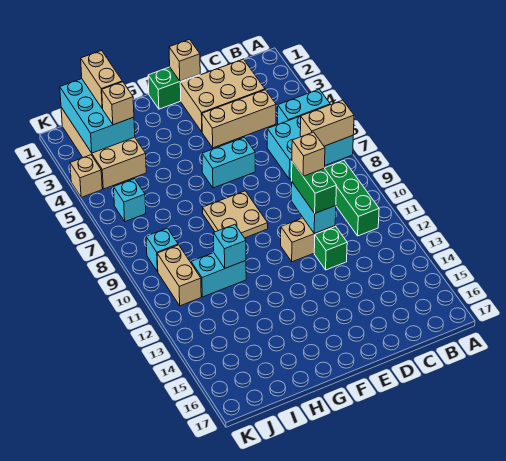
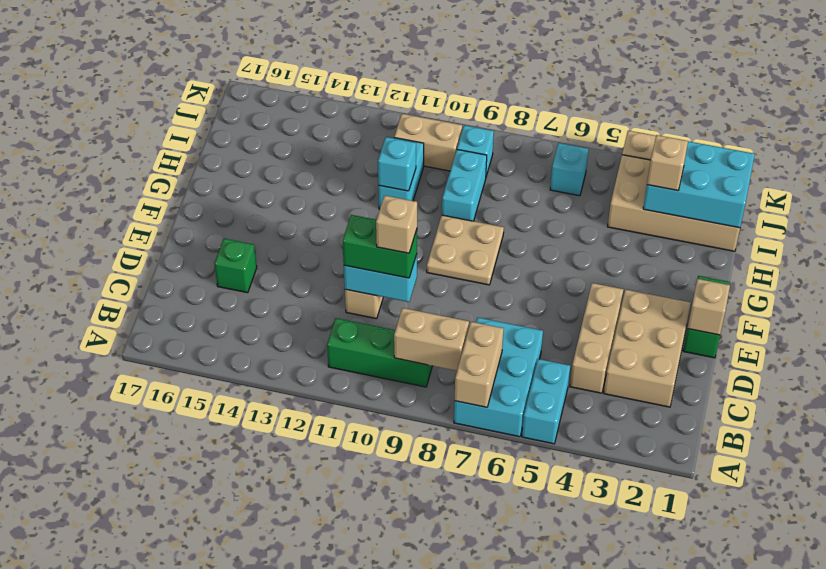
green 1x1 brick [314,226,347,270] -> green 1x1 brick moved to [214,239,257,293]
cyan 1x2 brick [202,137,255,188] -> cyan 1x2 brick moved to [442,150,487,221]
tan 1x2 brick [81,51,122,109] -> tan 1x2 brick moved to [394,308,469,371]

